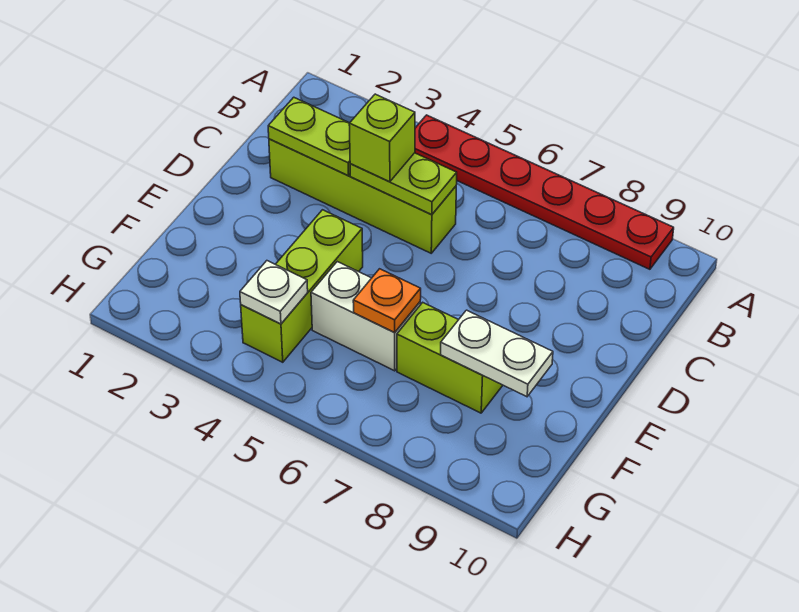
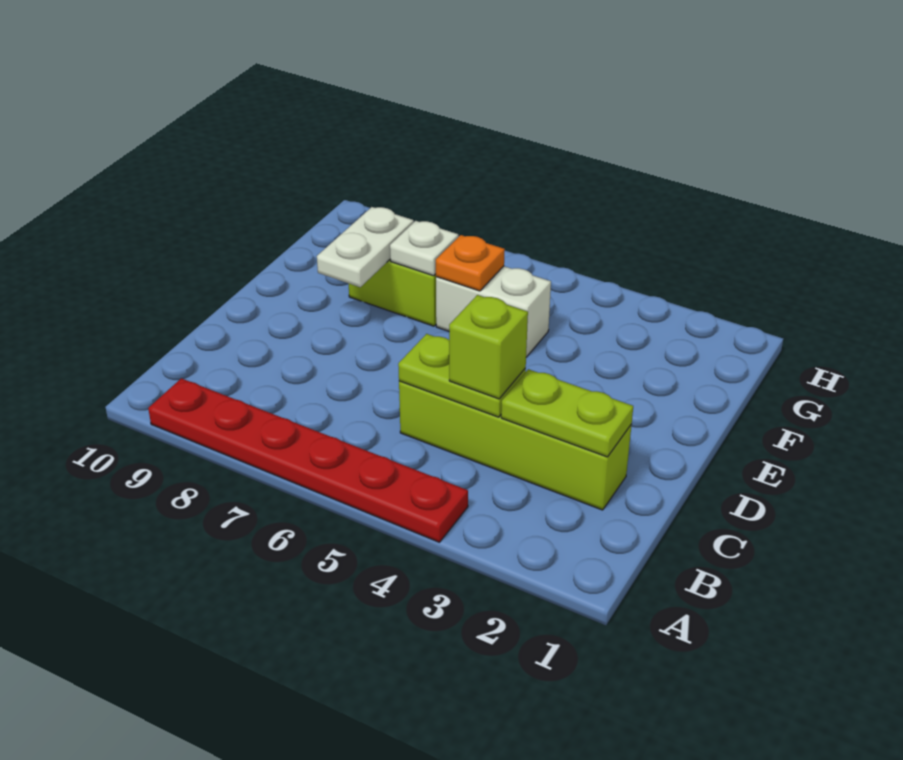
lime 1x3 brick [241,210,363,362] -> none
white 1x2 plate [441,310,553,397] -> white 1x2 plate turned to [317,207,414,287]
white 1x1 plate [240,261,308,324] -> white 1x1 plate moved to [390,221,458,276]

